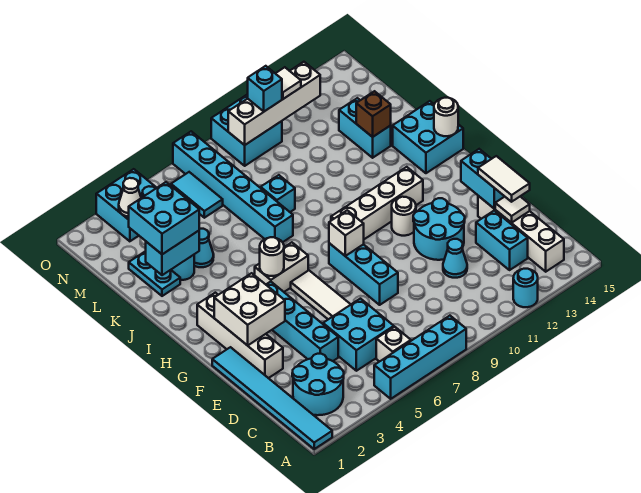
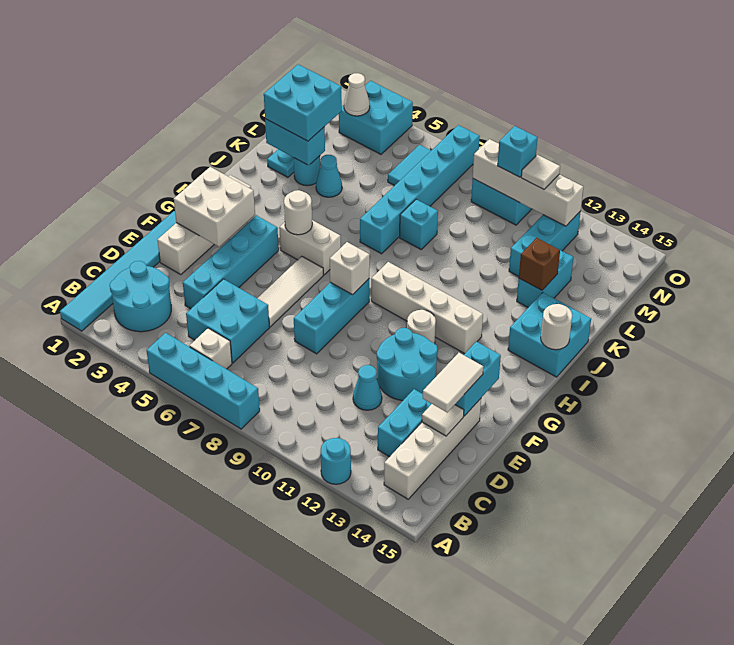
none -> cyan 1x3 brick [509,211,581,277]

